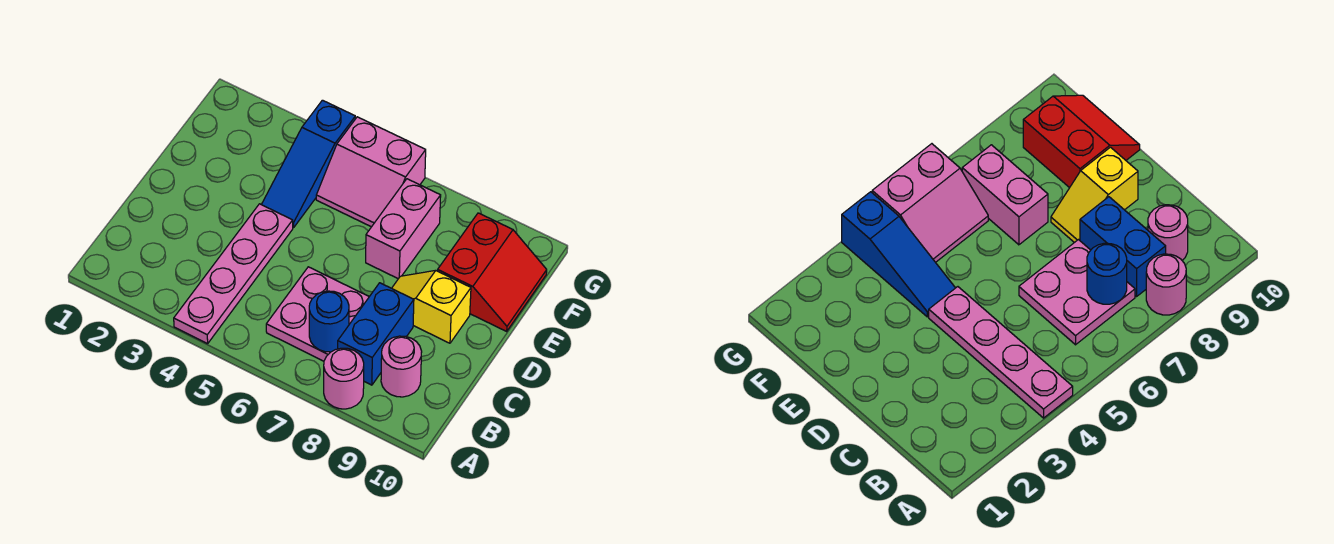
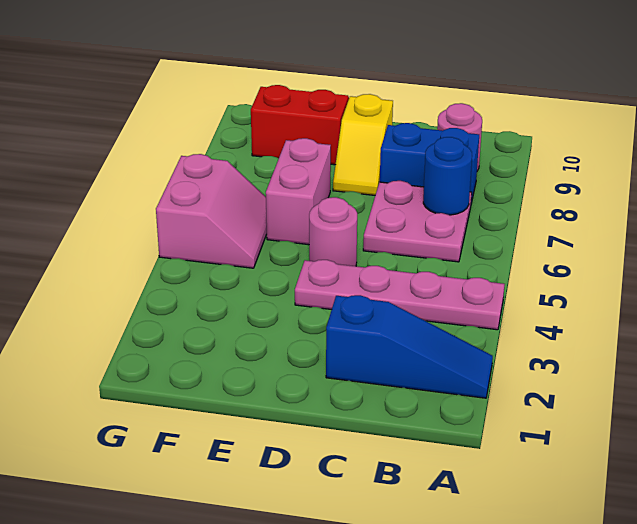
pink 1x1 round brick [324,348,364,409] -> pink 1x1 round brick moved to [309,197,357,266]
blue 1x3 slope [261,100,355,228] -> blue 1x3 slope moved to [326,295,493,398]
pink 1x2 brick [366,179,441,279] -> pink 1x2 brick turned to [266,138,331,245]

